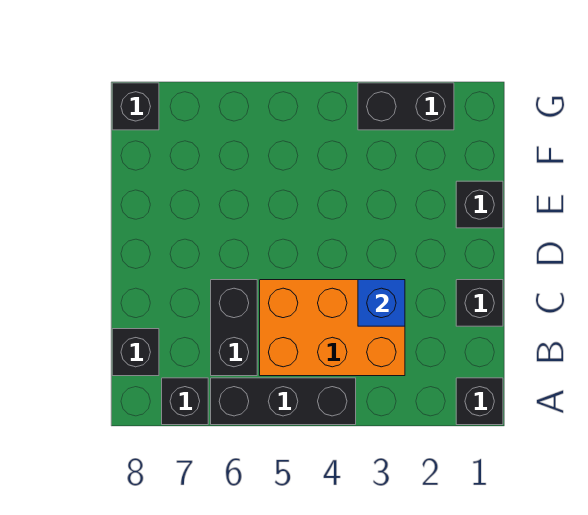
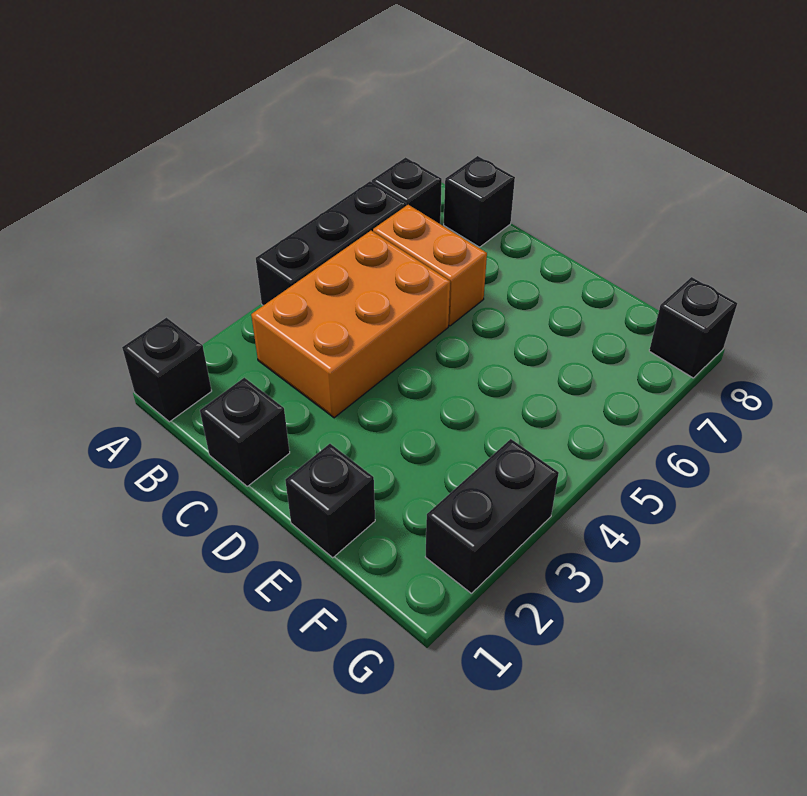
black 1x2 brick [211,280,257,376] -> orange 1x2 brick [373,205,487,326]
blue 1x1 brick [358,280,405,326] -> none

